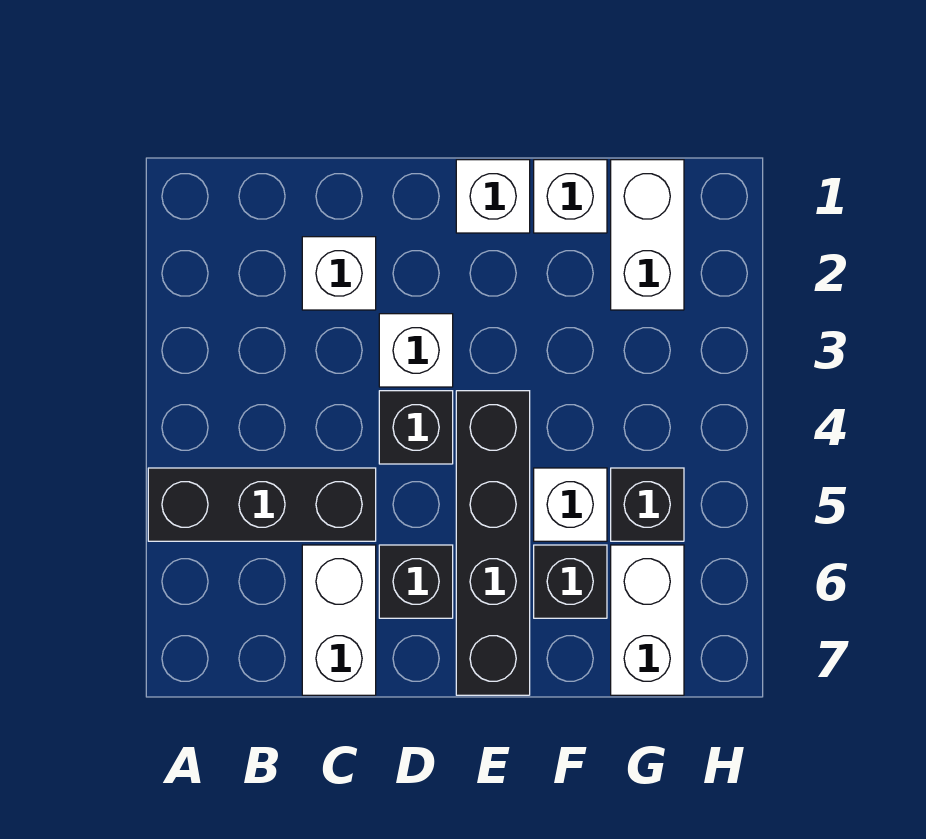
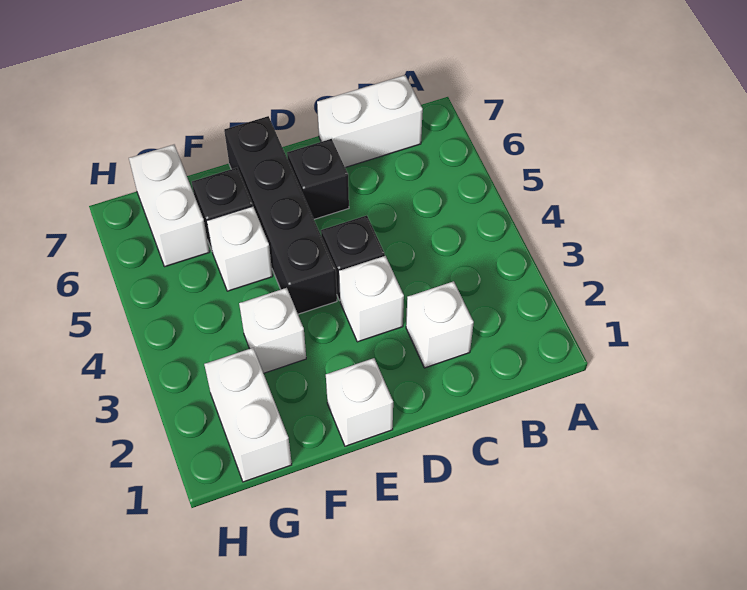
black 1x3 brick [148,468,376,541] -> none
white 1x2 brick [302,545,376,695] -> white 1x2 brick turned to [317,75,423,167]
white 1x1 brick [534,160,607,233] -> white 1x1 brick moved to [239,288,306,373]
black 1x1 brick [611,468,684,541] -> none

